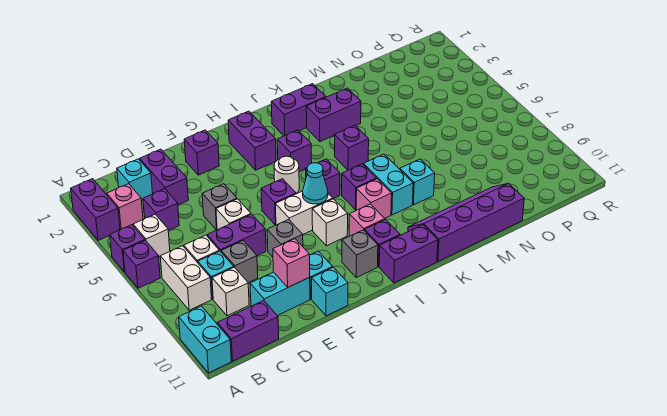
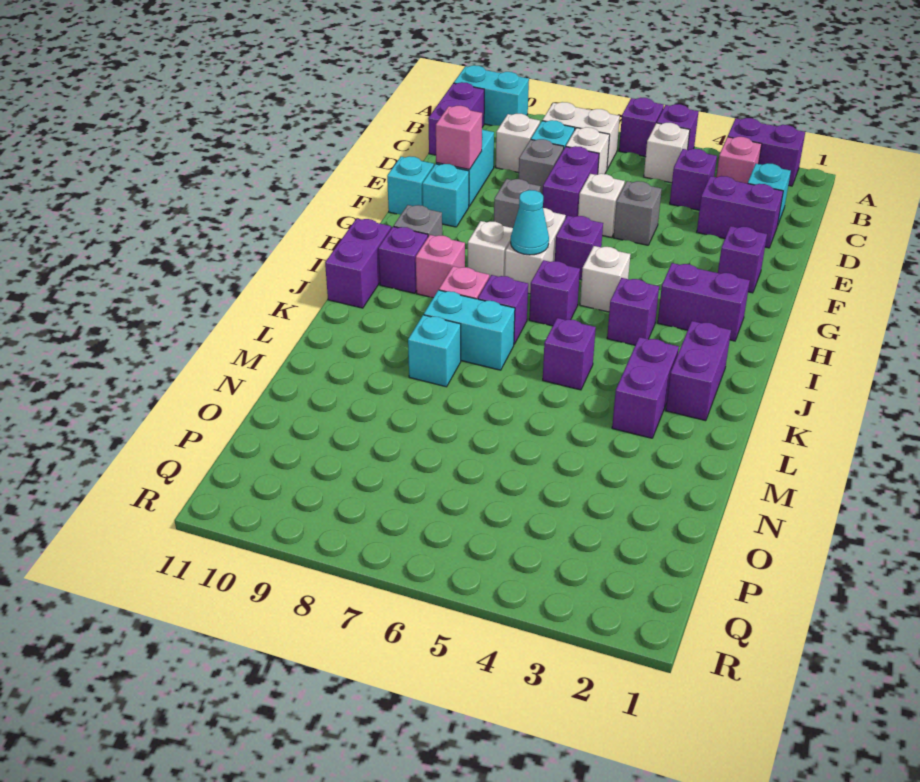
white 1x1 round brick [274,156,299,194] -> white 1x1 brick [580,246,630,312]
purple 2x4 slope [408,183,524,261] -> none

